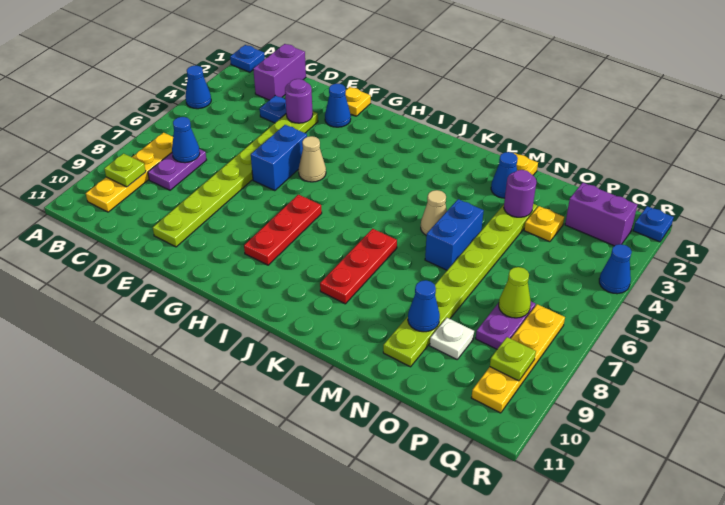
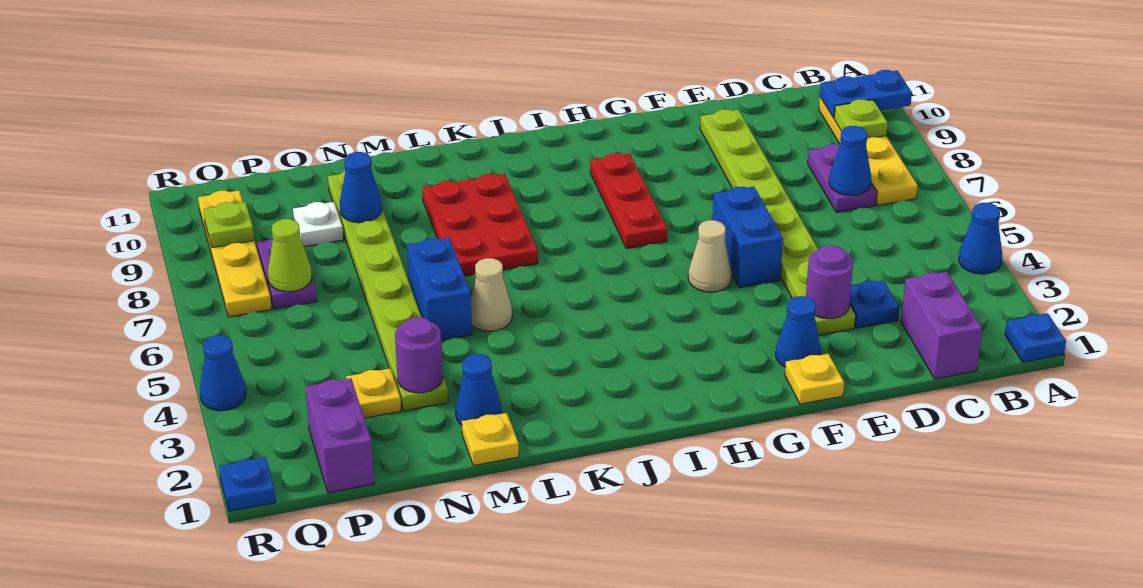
none -> blue 1x2 plate [820,70,912,118]
red 1x3 plate [320,229,397,304] -> red 2x3 plate [422,174,538,276]
purple 1x2 brick [565,183,637,246] -> purple 1x2 brick turned to [305,378,374,493]

